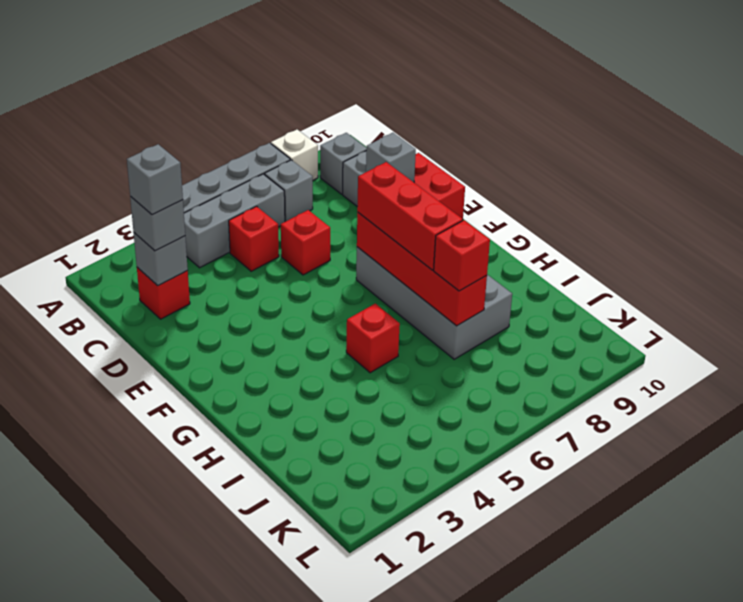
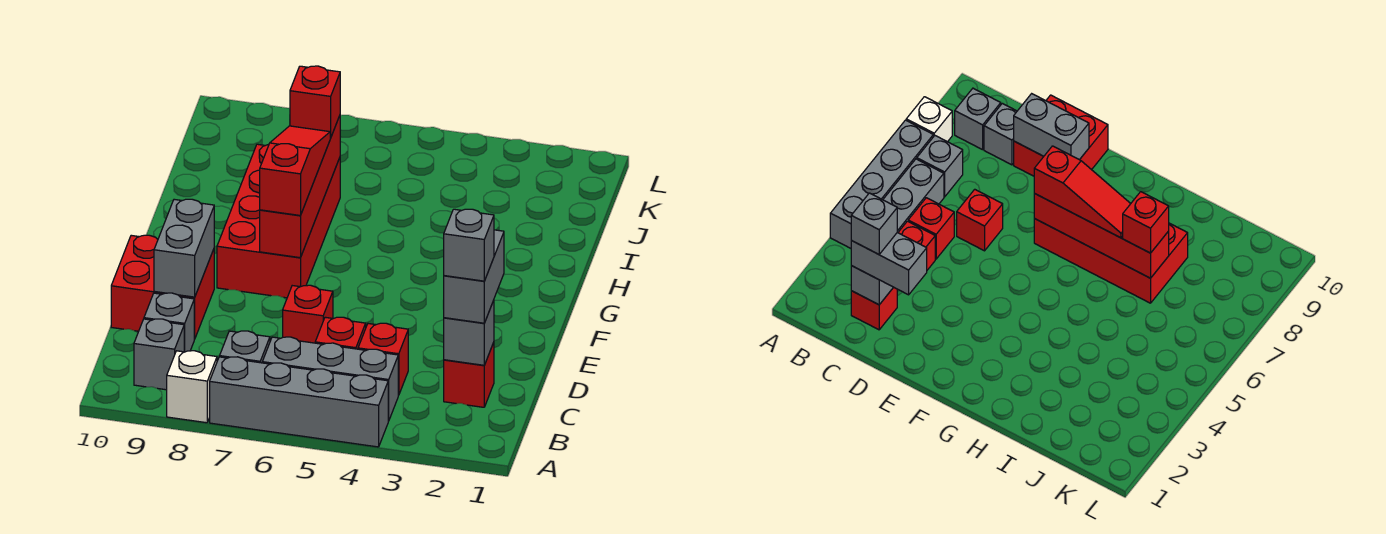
grey 1x1 brick [130,196,185,251] -> grey 1x2 brick [443,230,504,323]
grey 1x1 brick [366,133,416,182] -> grey 1x2 brick [154,199,214,297]
grey 2x4 brick [356,247,512,359] -> red 2x4 brick [217,144,340,298]
red 1x3 brick [357,162,463,270] -> red 1x3 slope [260,126,330,216]
red 1x1 brick [346,303,400,373] -> red 1x1 brick moved to [358,323,408,395]

